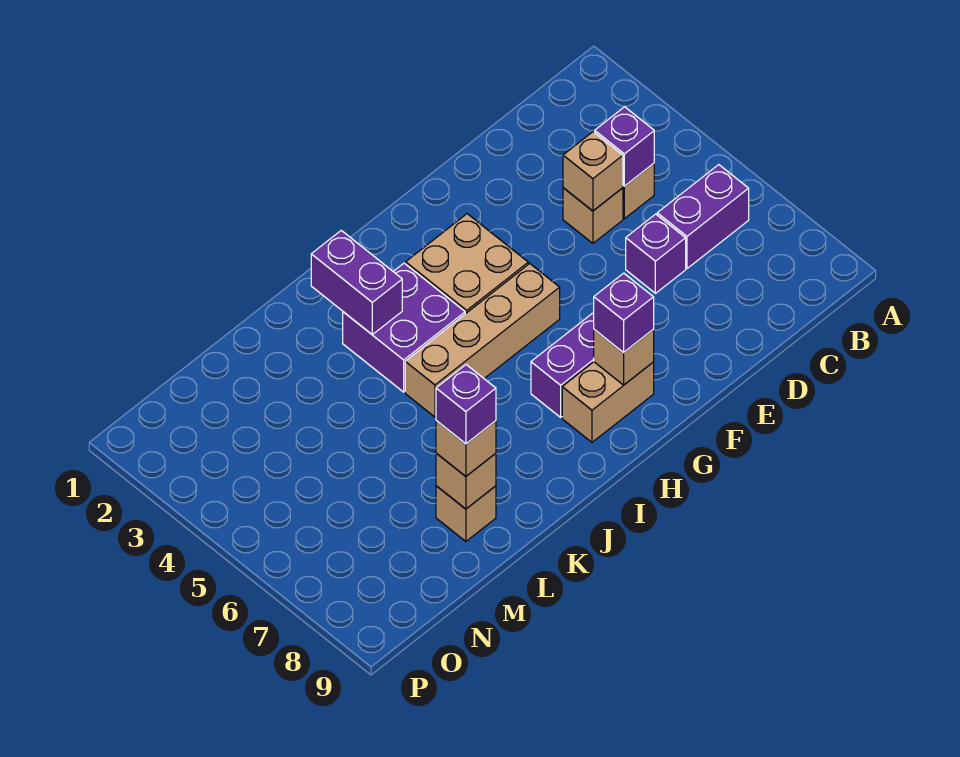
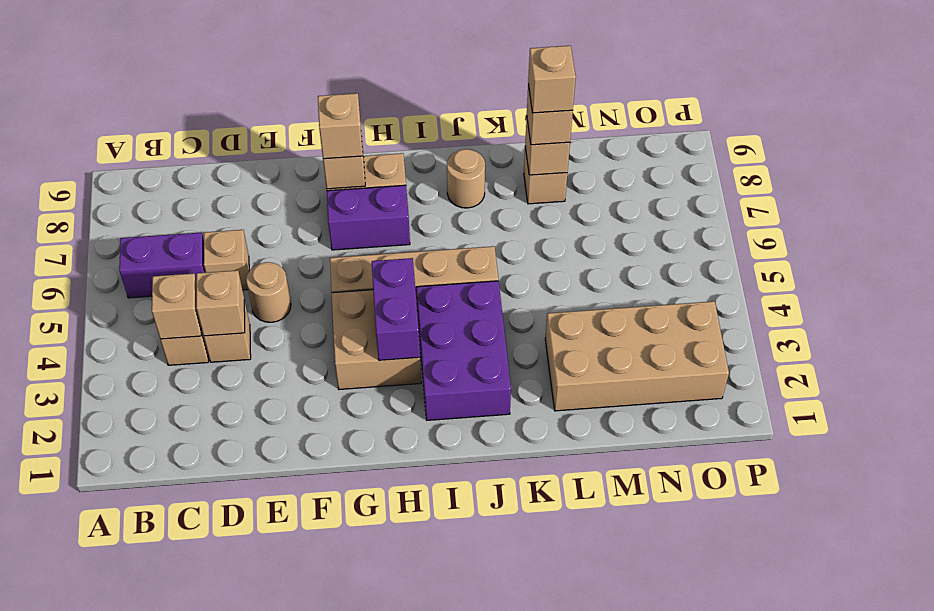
purple 1x1 brick [595,107,654,186] -> tan 1x1 brick [152,273,201,339]
purple 1x1 brick [626,214,686,293] -> tan 1x1 brick [204,230,249,290]
none -> tan 1x1 round brick [246,262,291,322]
purple 1x1 brick [594,273,654,353] -> tan 1x1 brick [318,93,363,159]
purple 2x2 brick [343,263,465,392] -> purple 2x3 brick [416,281,511,420]
purple 1x2 brick [311,230,402,334] -> purple 1x2 brick moved to [372,258,420,360]
none -> tan 1x1 round brick [447,149,485,208]
none -> tan 2x4 brick [545,301,729,411]
purple 1x1 brick [436,365,496,444] -> tan 1x1 brick [528,46,576,113]

